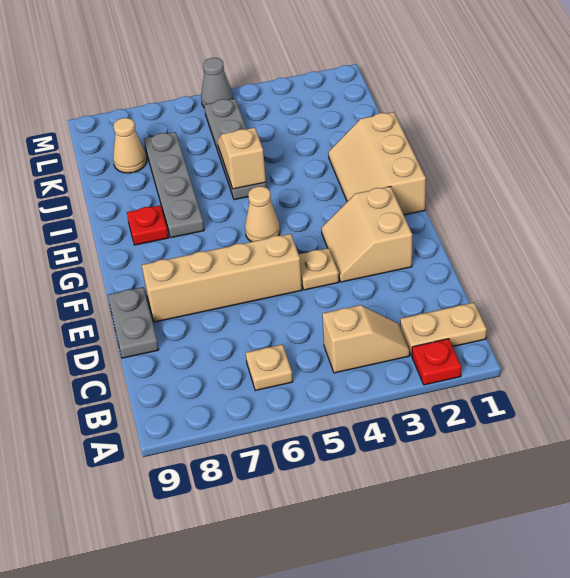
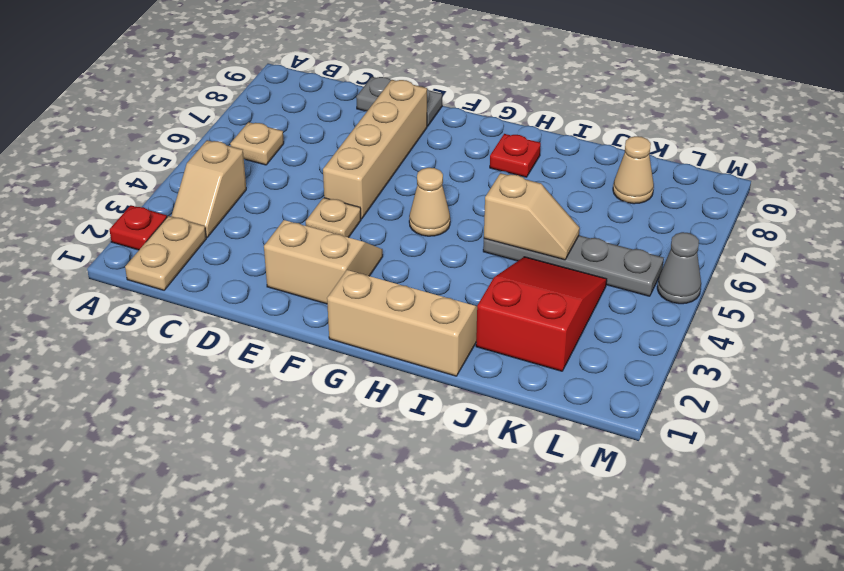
grey 1x4 plate [144,132,204,238] -> none
none -> red 2x3 slope [476,257,607,371]

